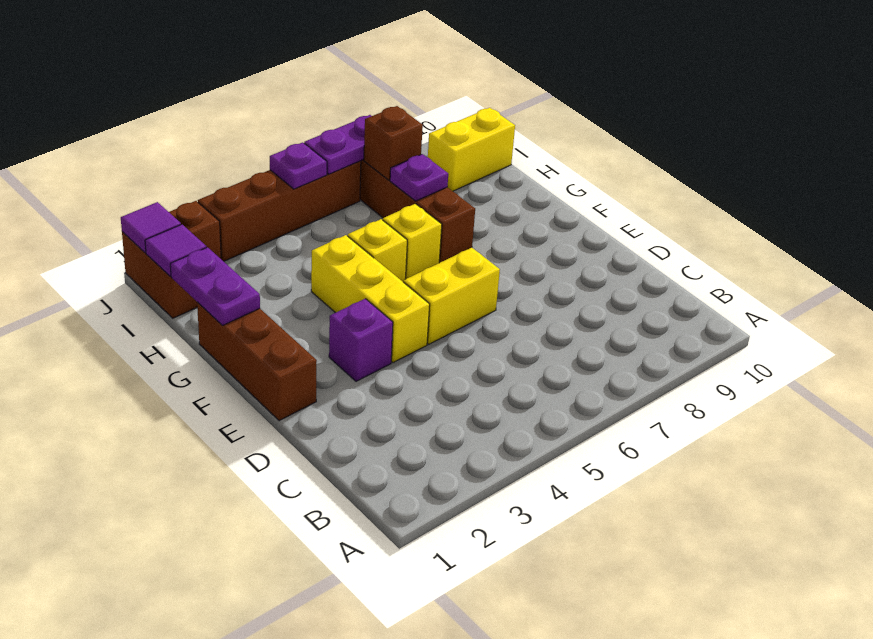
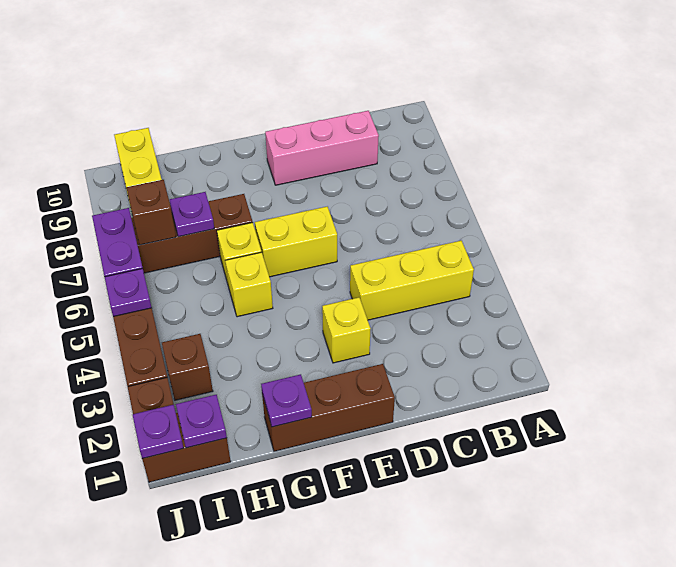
none -> pink 1x3 brick [265,111,379,185]
purple 1x1 brick [329,299,393,381] -> yellow 1x1 brick [322,297,371,363]
yellow 1x3 brick [311,235,430,363] -> yellow 1x3 brick moved to [350,241,474,320]
yellow 1x2 brick [403,248,500,344] -> yellow 1x2 brick turned to [255,207,337,277]
purple 1x2 plate [170,247,260,325] -> purple 1x1 plate [261,374,312,427]
purple 1x1 tile [145,225,207,276] -> purple 1x1 plate [176,395,227,448]
none -> brown 1x1 brick [162,334,213,400]
purple 1x1 tile [121,202,181,253] -> purple 1x1 plate [133,405,183,459]

